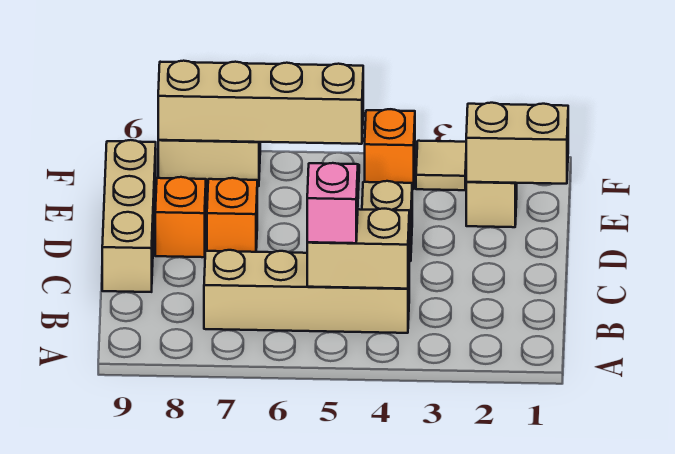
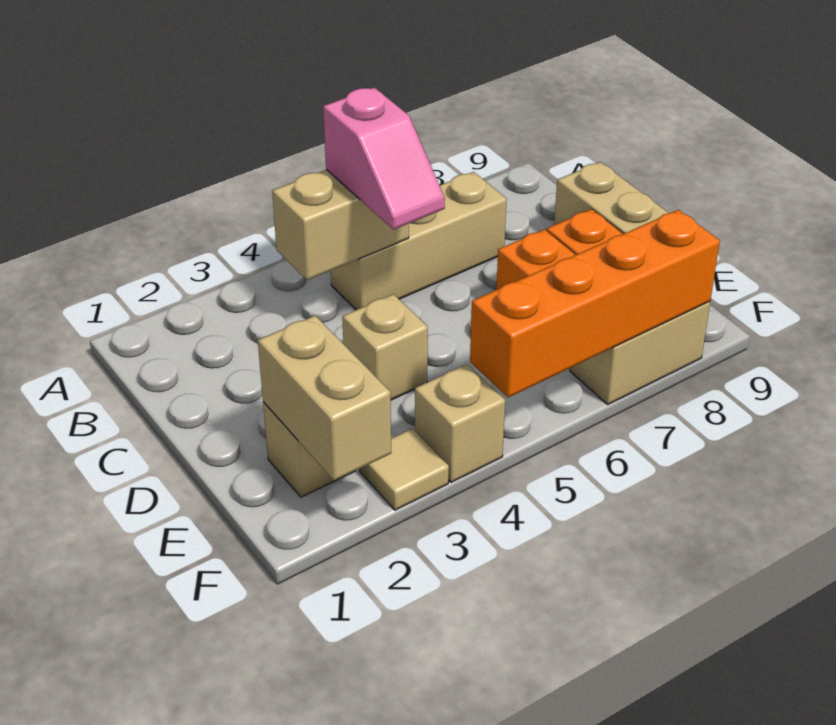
tan 1x4 brick [204,250,409,333] -> tan 1x3 brick [331,172,507,310]
tan 1x2 brick [466,103,568,184] -> tan 1x2 brick turned to [258,316,391,481]
orange 1x1 brick [365,109,415,189] -> tan 1x1 brick [415,364,505,482]
tan 1x4 brick [158,61,363,144] -> orange 1x4 brick [470,210,720,398]

